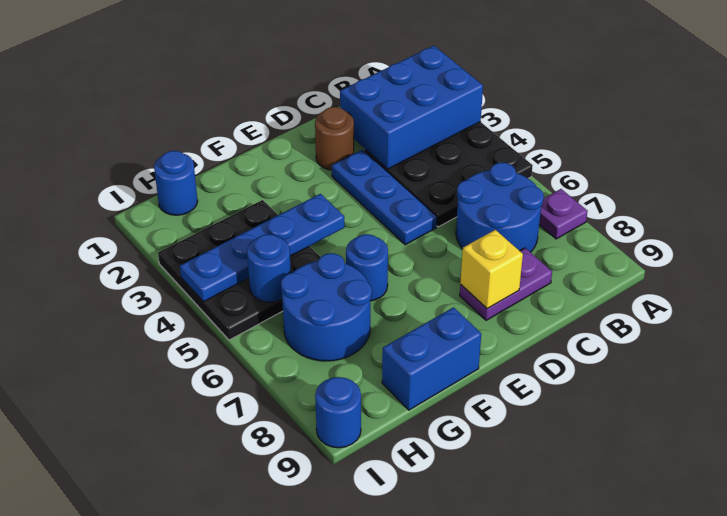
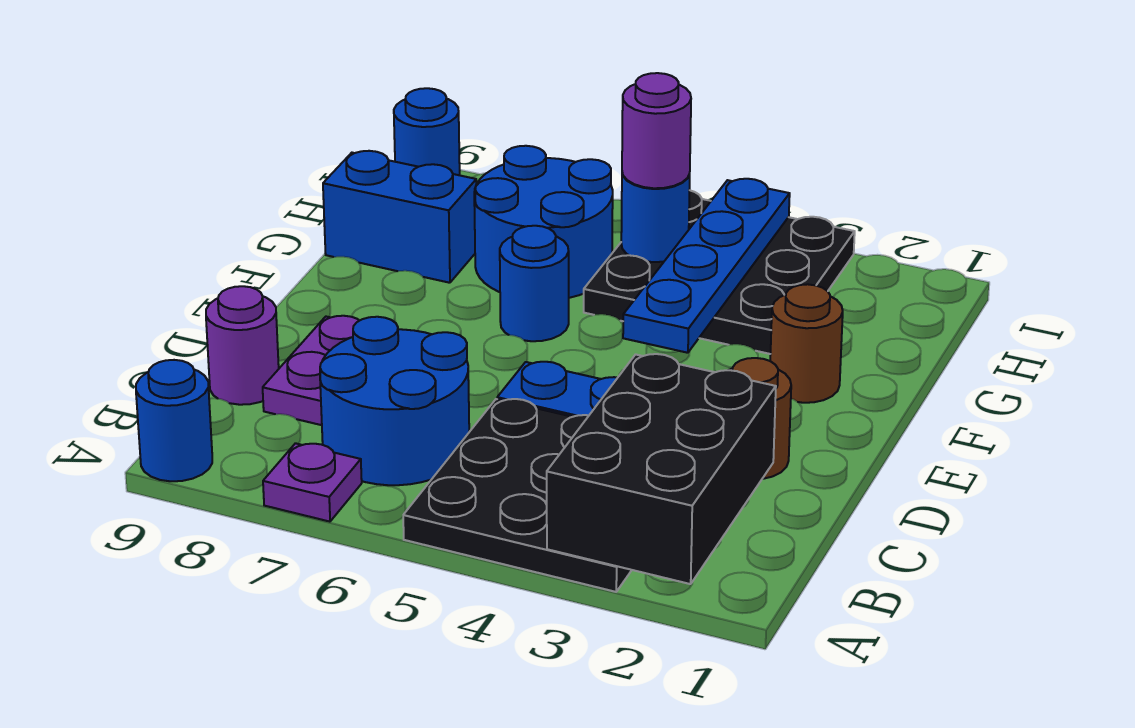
blue 2x3 brick [340,46,483,169] -> black 2x3 brick [547,354,776,584]
none -> purple 1x1 round brick [206,286,279,405]
yellow 1x1 brick [460,230,523,309] -> none
none -> brown 1x1 round brick [770,284,843,403]
blue 1x2 brick [382,307,481,410] -> blue 1x2 brick turned to [323,151,476,283]
blue 1x1 round brick [154,151,198,215] -> blue 1x1 round brick moved to [136,360,212,481]
none -> purple 1x1 round brick [622,73,691,188]

